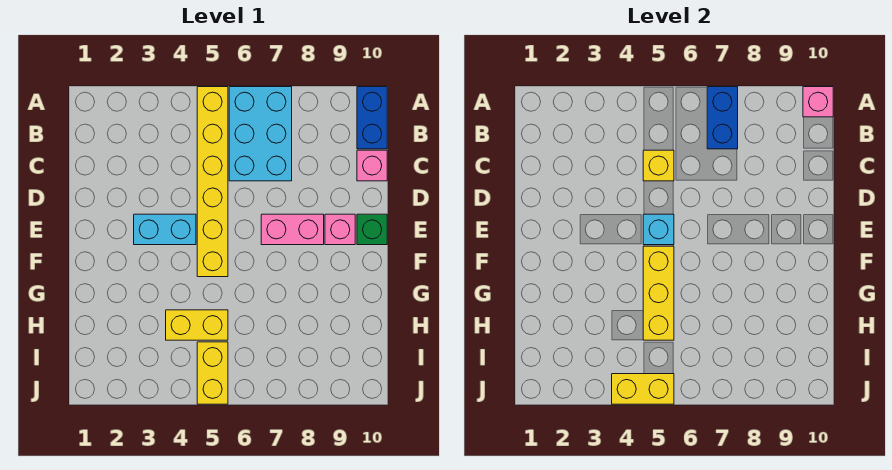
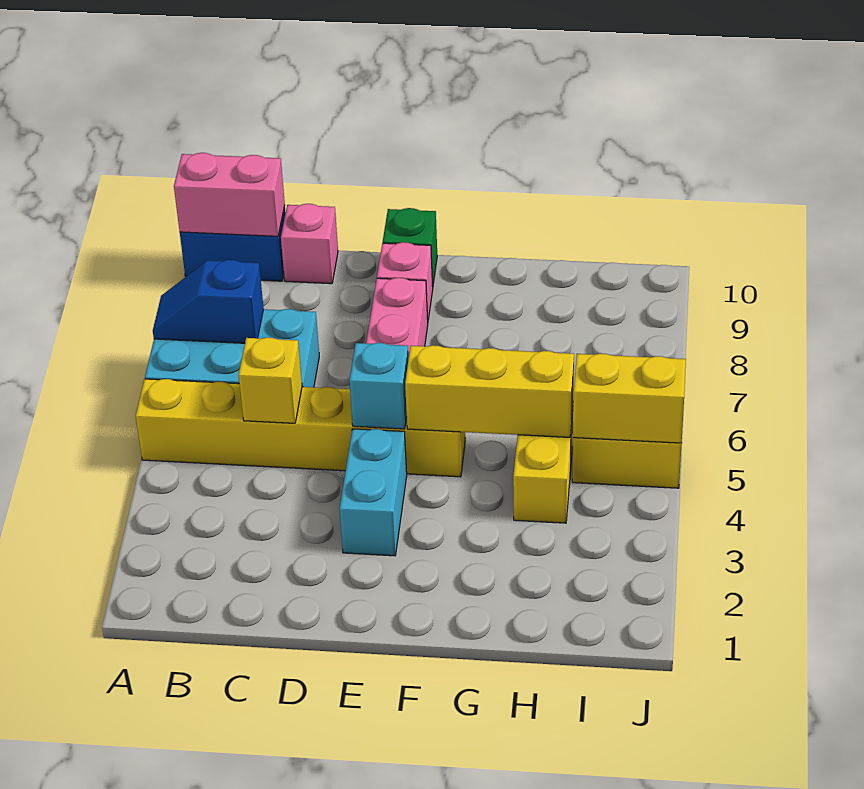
blue 1x2 brick [707,87,738,149] -> blue 1x2 slope [153,260,264,343]
pink 1x1 brick [803,87,833,117] -> pink 1x2 brick [174,153,285,236]
yellow 1x2 brick [612,374,674,404] -> yellow 1x2 brick turned to [573,354,686,443]

